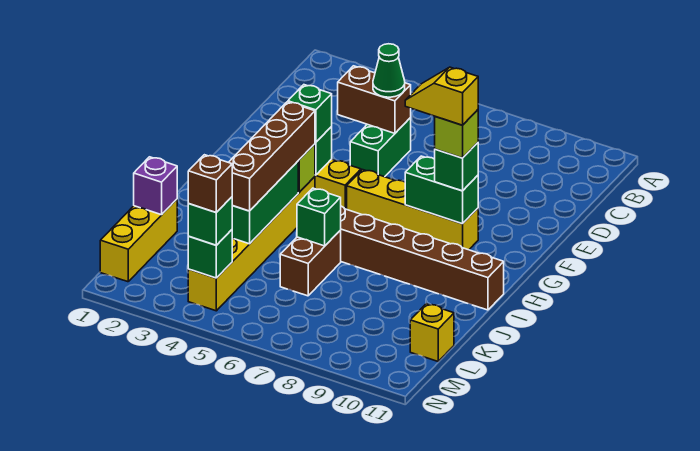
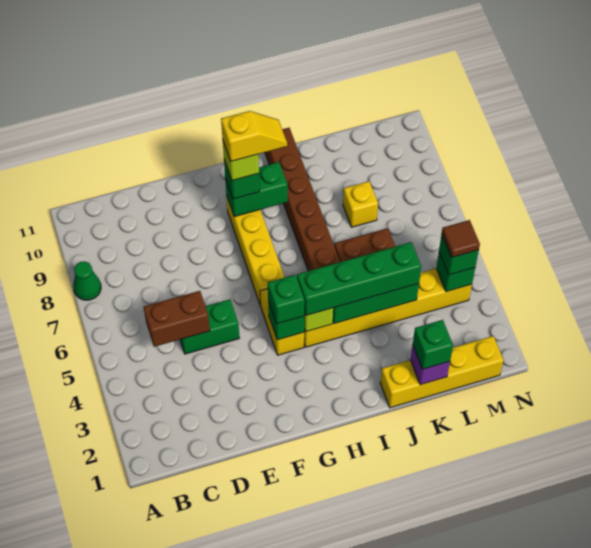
brown 1x2 brick [338,66,411,133] -> brown 1x2 brick turned to [144,291,210,347]
green 1x1 cone [373,44,405,97] -> green 1x1 cone moved to [73,261,101,300]
green 1x2 brick [405,156,478,224] -> green 1x2 brick turned to [225,162,288,217]
yellow 1x2 slope [405,67,478,125] -> yellow 1x2 slope turned to [221,111,287,161]
brown 1x4 brick [229,102,315,211] -> green 1x4 brick [297,242,421,315]
green 1x1 brick [297,188,341,246] -> green 1x1 brick moved to [413,320,453,369]
yellow 1x3 brick [100,199,177,282] -> yellow 1x4 brick [380,336,504,408]
yellow 1x1 brick [410,304,454,361] -> yellow 1x1 brick moved to [343,181,378,227]
brown 1x1 brick [188,155,232,212] -> brown 1x1 tile [442,220,480,257]

